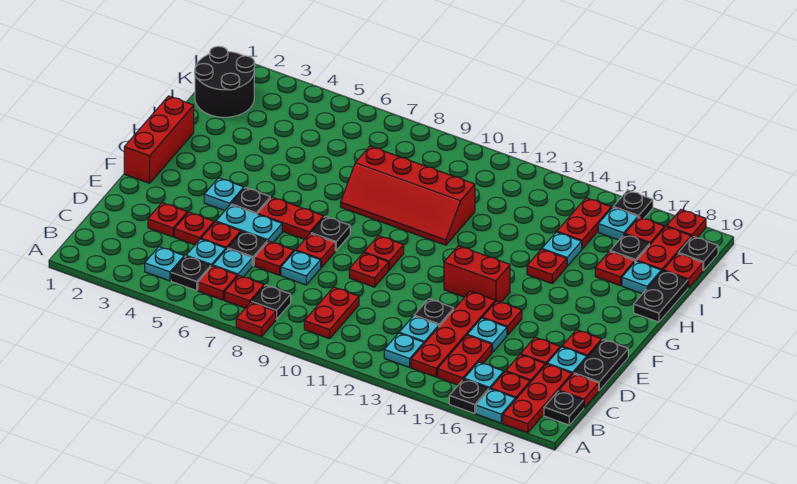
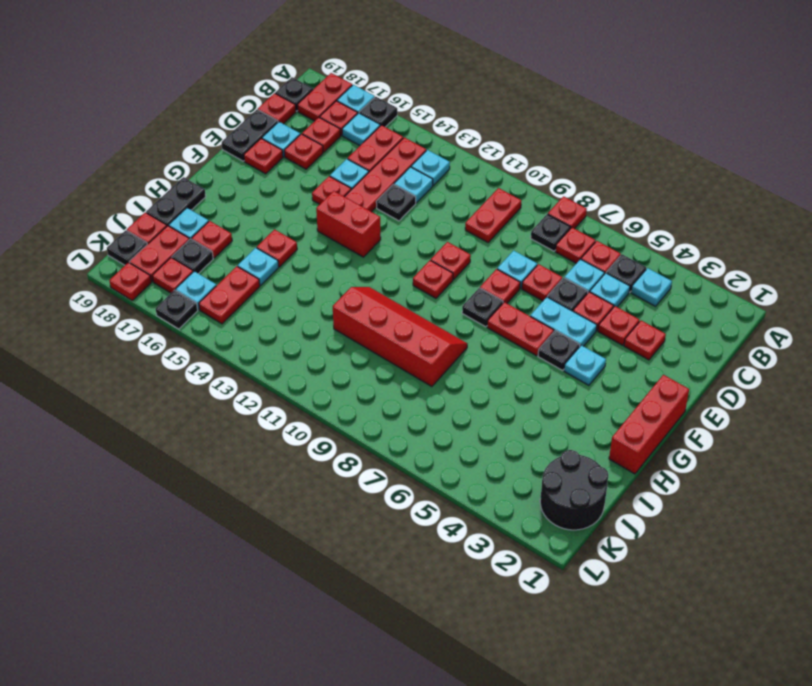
red 1x3 plate [503,364,572,433] -> red 1x2 plate [297,73,352,121]

